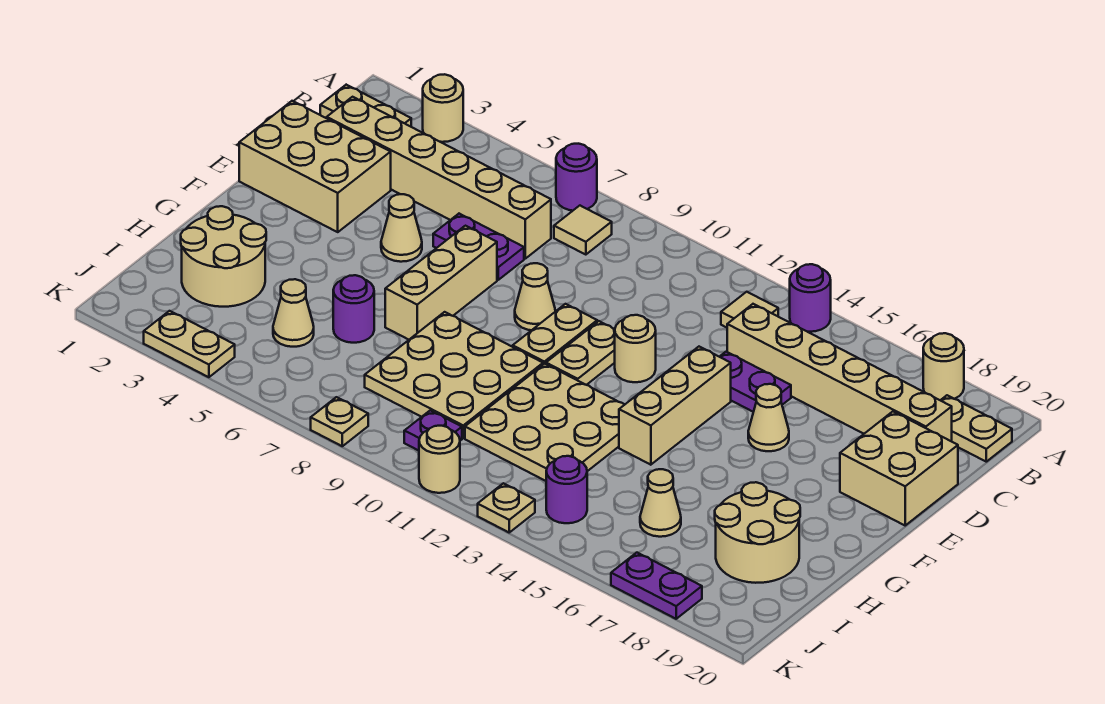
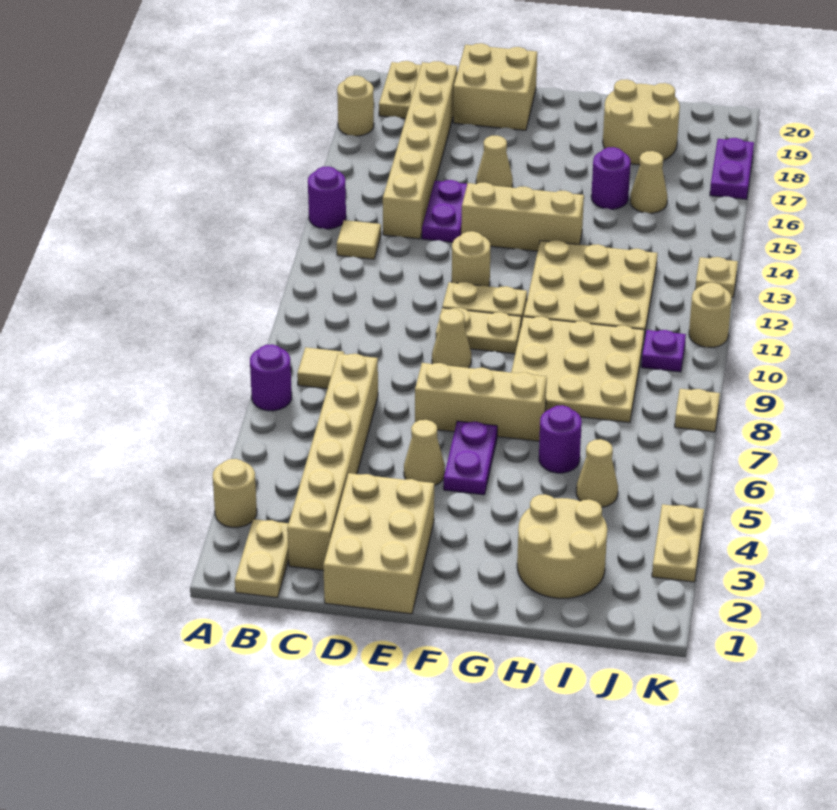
purple 1x2 plate [433,214,524,280] -> purple 1x2 plate moved to [444,421,497,495]
purple 1x1 round brick [546,456,587,523] -> purple 1x1 round brick moved to [591,147,631,209]

